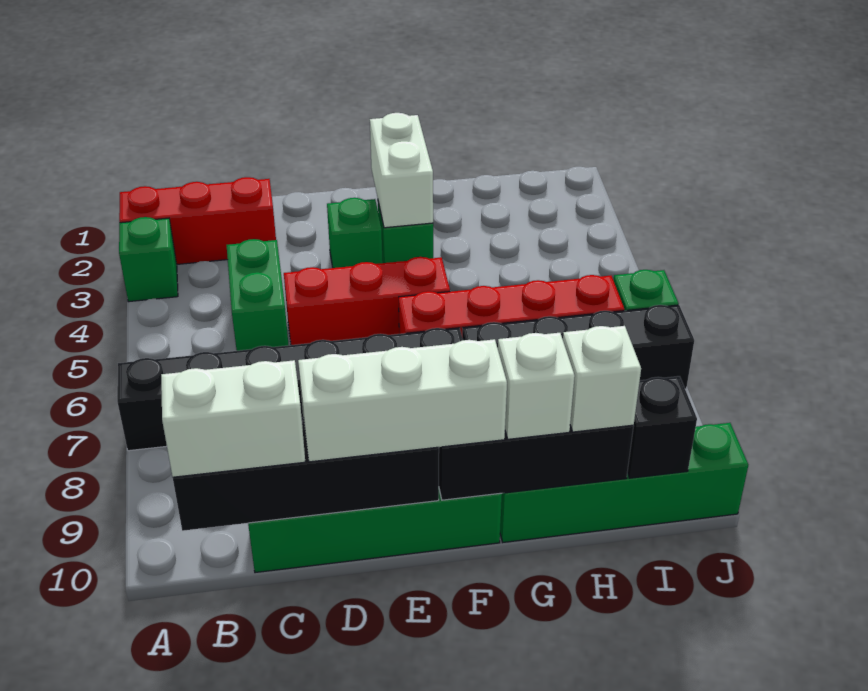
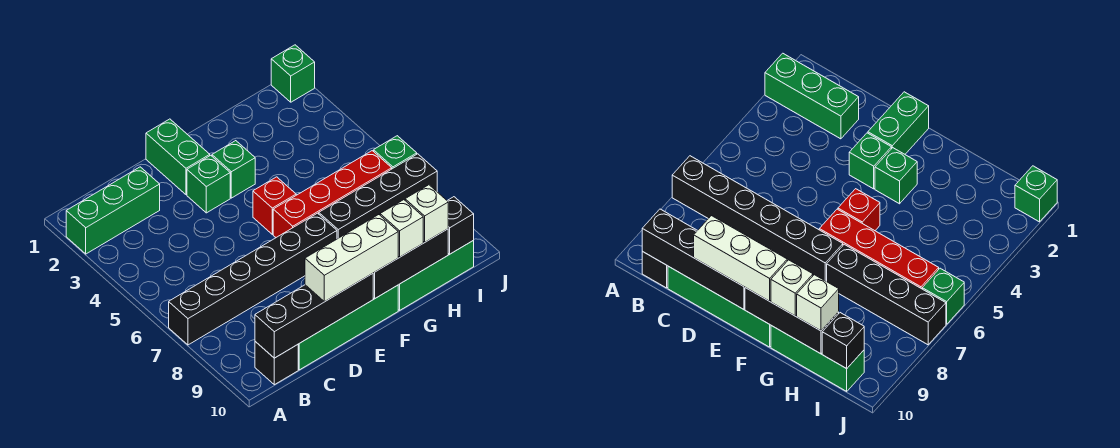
red 1x3 brick [119,177,276,264] -> green 1x3 brick [66,167,160,254]
green 1x1 brick [119,217,178,302] -> green 1x1 brick moved to [271,45,315,102]
none -> black 1x1 brick [255,341,298,385]
white 1x2 brick [161,360,305,477] -> none
green 1x2 brick [227,239,289,351] -> green 1x2 brick moved to [146,119,210,195]
red 1x3 brick [284,257,450,345] -> red 1x1 brick [253,177,296,234]
white 1x2 brick [370,113,433,228] -> none
green 1x4 brick [500,423,748,542] -> green 1x3 brick [398,240,474,310]

